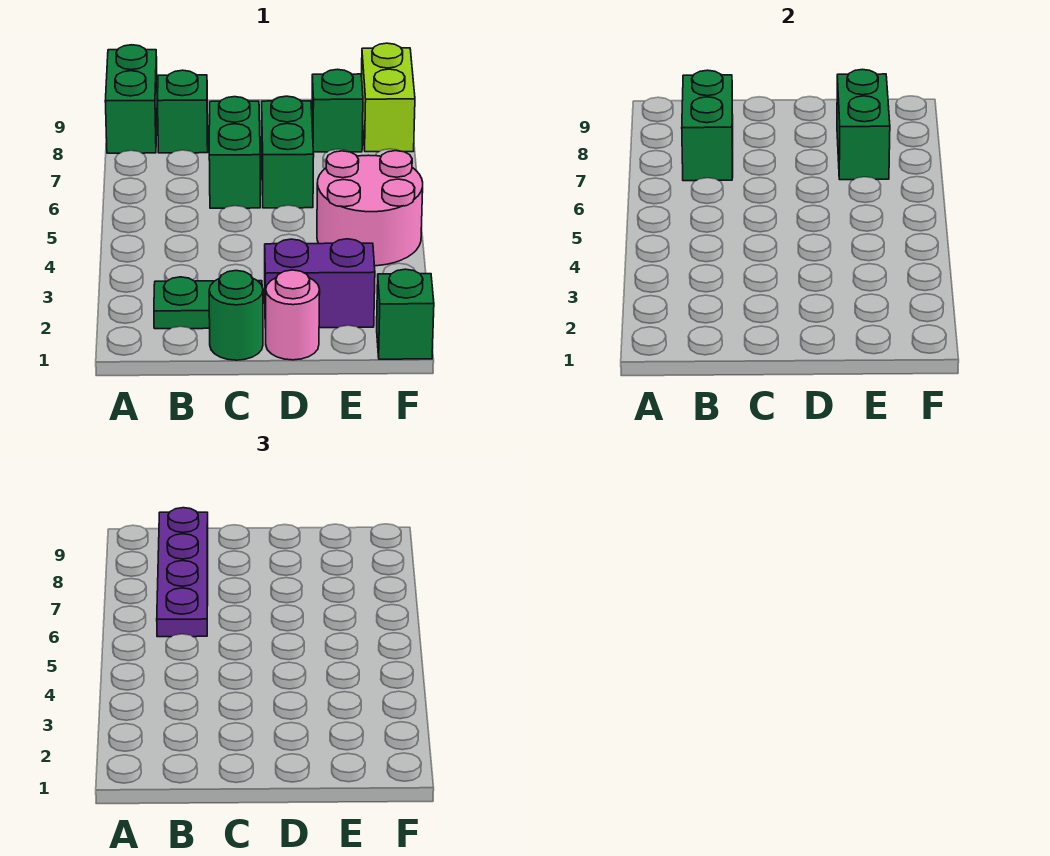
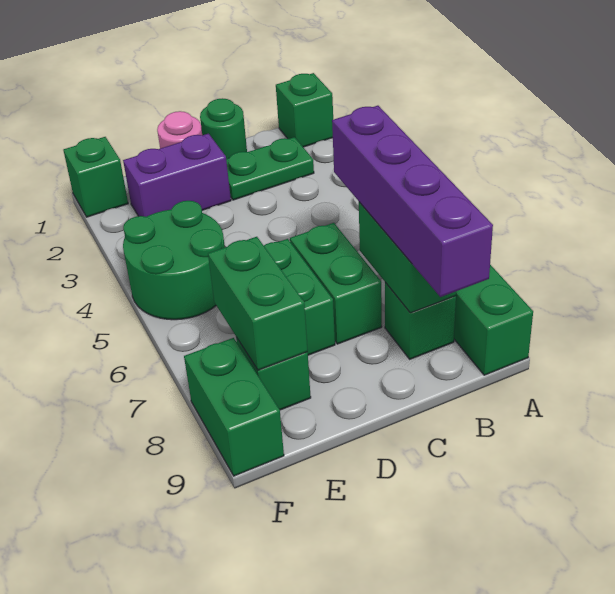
none -> green 1x1 brick [276,73,333,147]
purple 1x4 plate [157,508,208,637] -> purple 1x4 brick [332,106,493,297]
pink 2x2 round brick [317,151,423,266] -> green 2x2 round brick [123,201,225,320]
lime 1x2 brick [362,43,415,152] -> green 1x2 brick [184,338,284,476]

